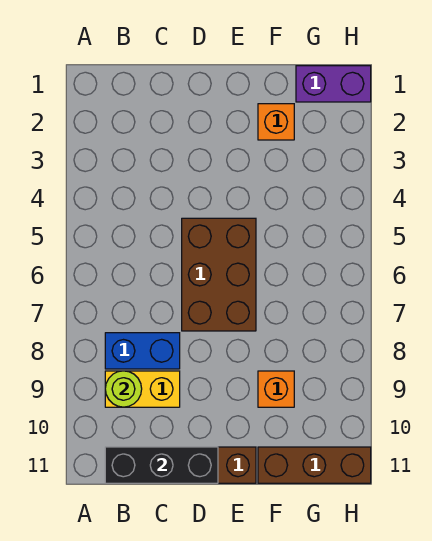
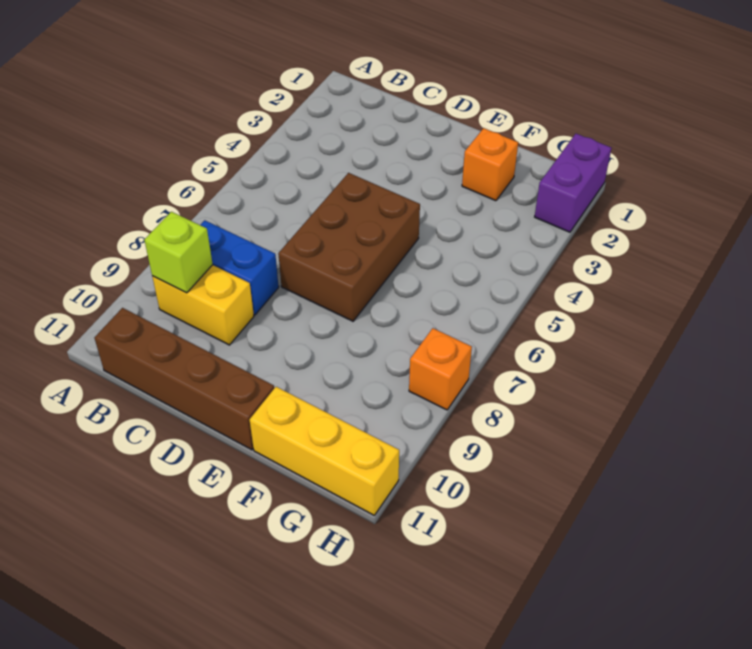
lime 1x1 round brick [105,371,142,407] -> lime 1x1 brick [144,212,213,293]
black 1x3 brick [105,447,218,483] -> none
orange 1x1 brick [258,371,294,407] -> orange 1x1 brick moved to [409,328,472,410]
brown 1x3 brick [258,447,371,483] -> yellow 1x3 brick [250,387,399,515]
purple 1x2 brick [296,66,371,102] -> purple 1x2 brick turned to [535,134,611,232]

